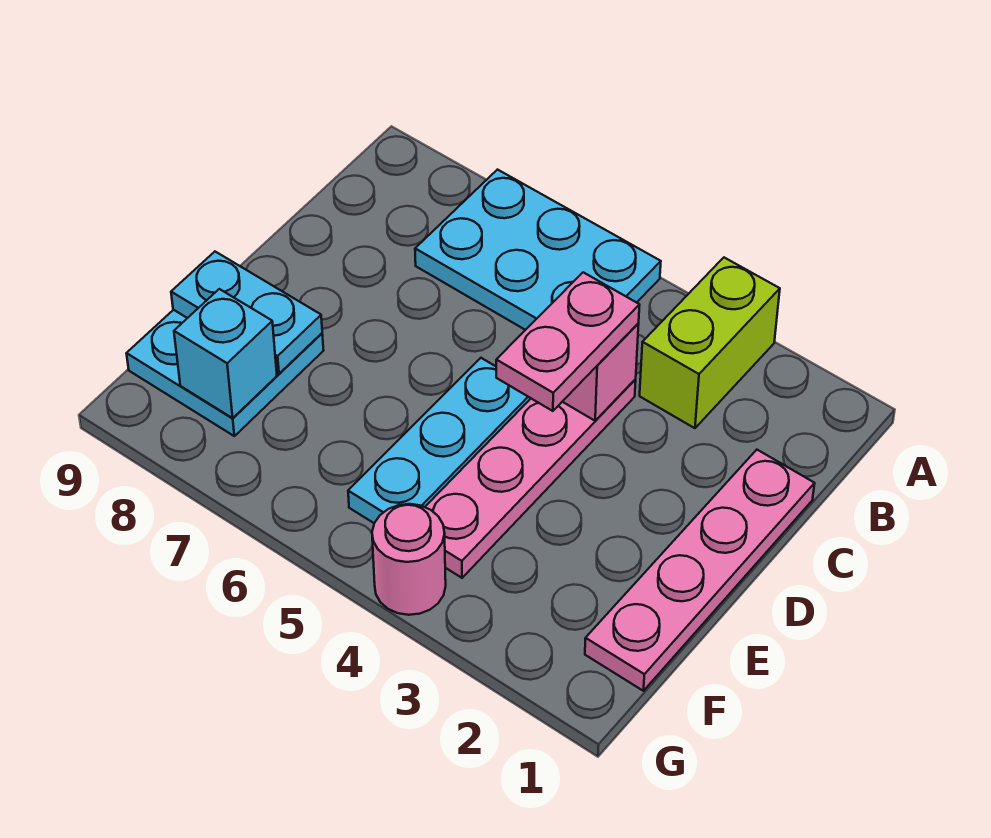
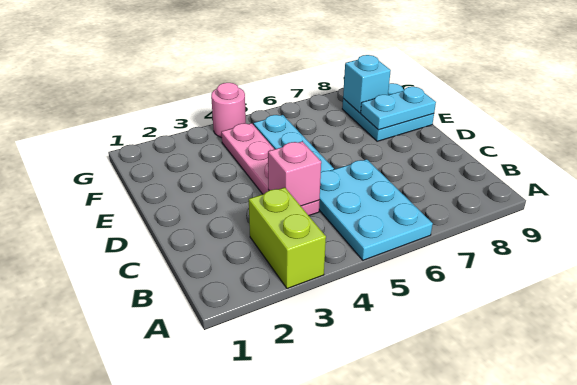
cyan 2x3 plate [415,170,661,330] -> cyan 2x3 plate turned to [319,159,433,260]
pink 1x4 plate [585,450,815,691] -> none
pink 1x2 plate [496,272,640,411] -> none

